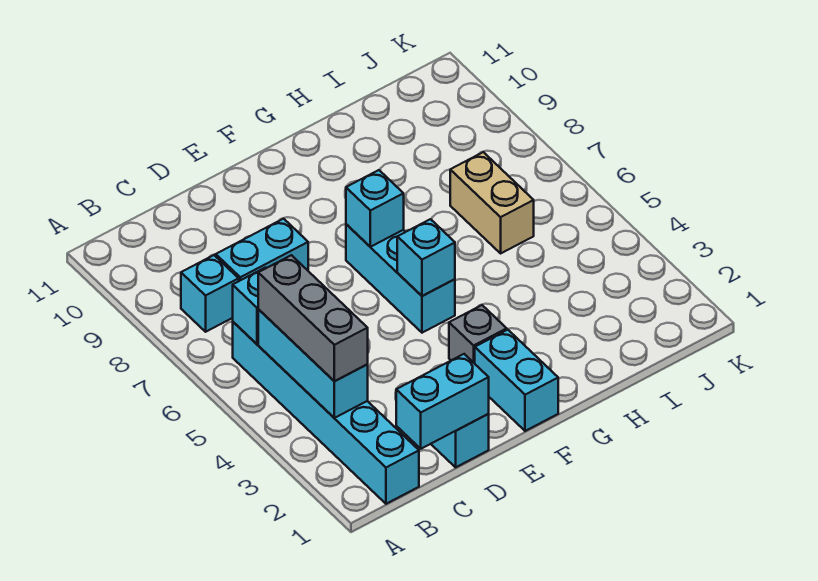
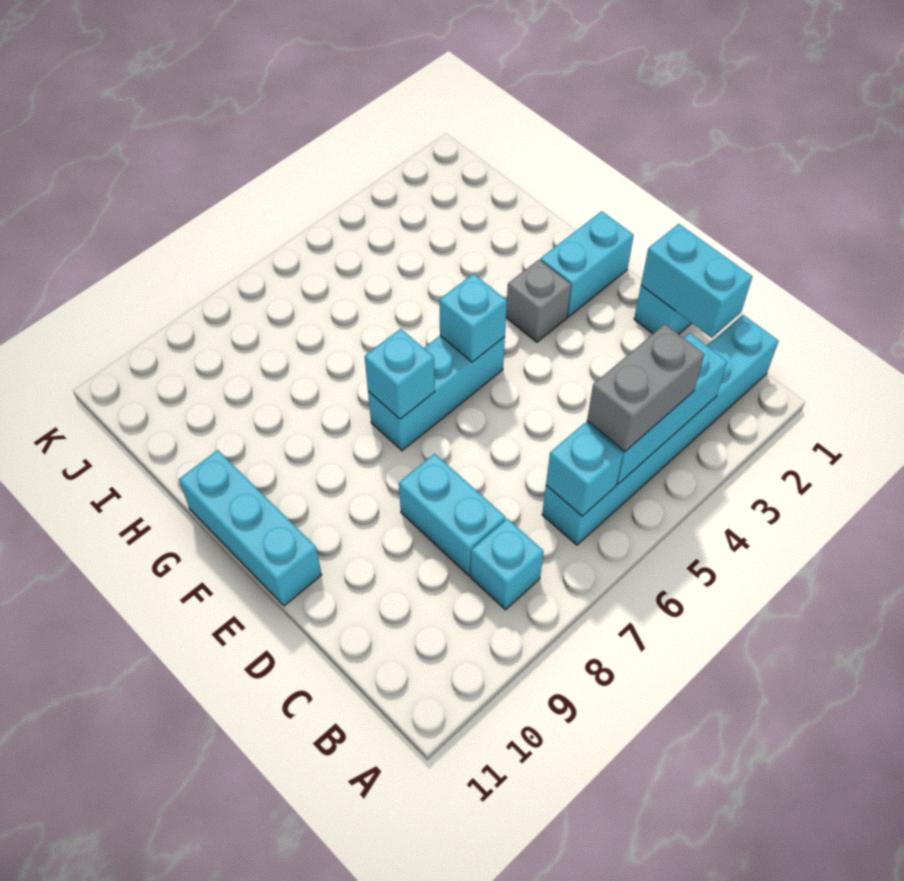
grey 1x3 brick [258,255,368,381] -> grey 1x2 brick [587,324,704,451]
none -> cyan 1x3 brick [179,450,322,606]
tan 1x2 brick [450,152,534,253] -> none

